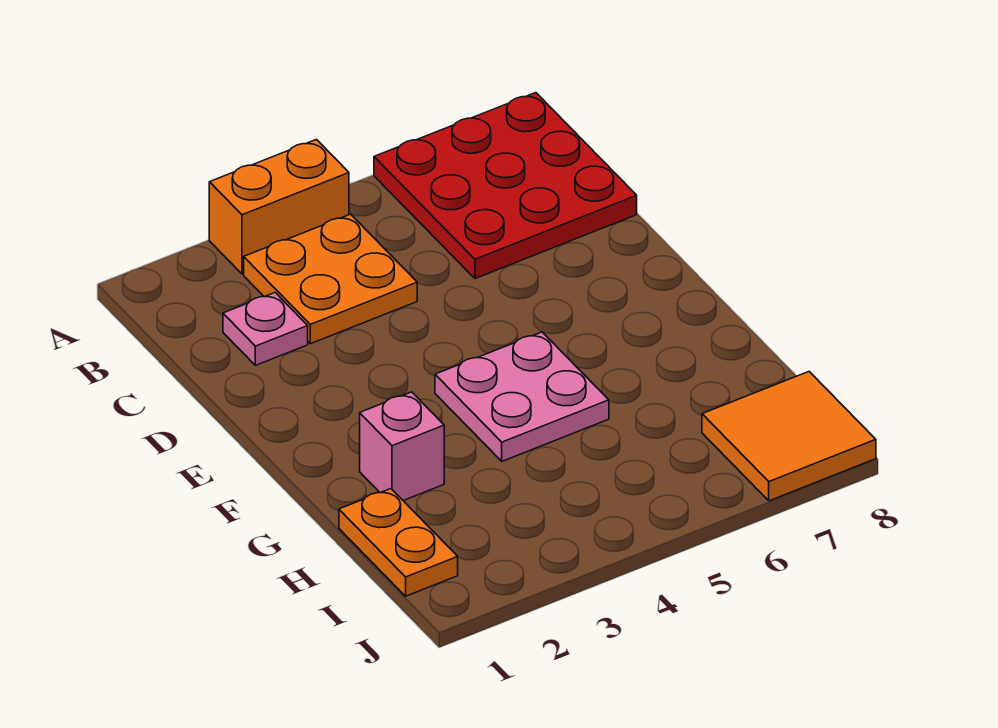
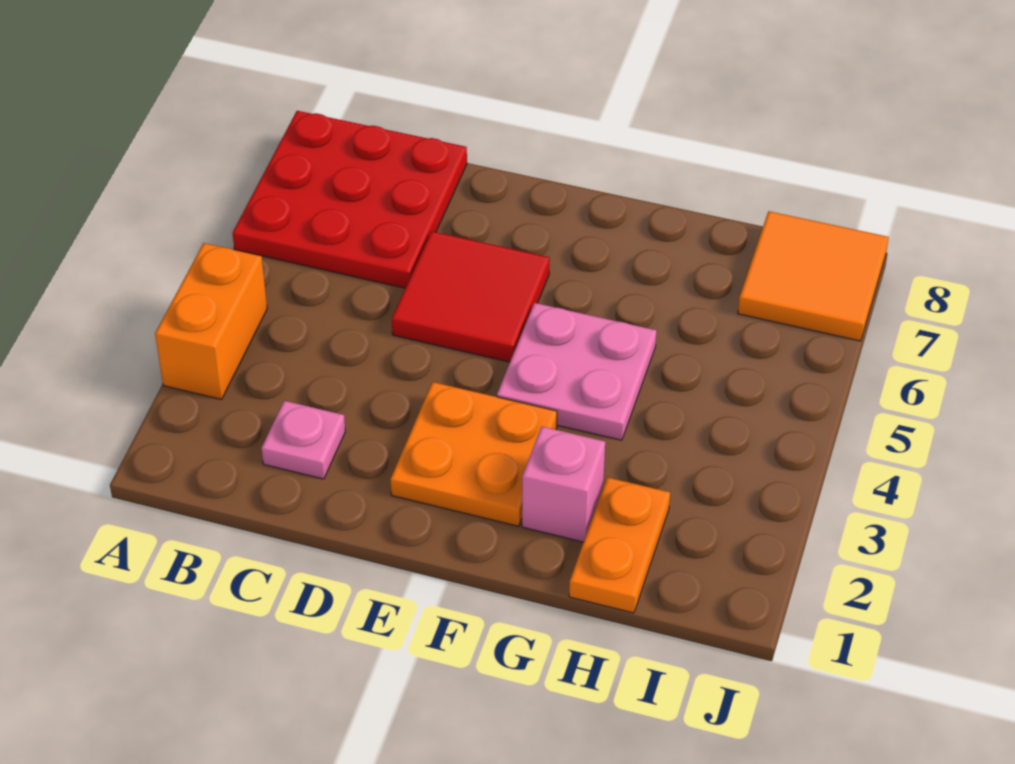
orange 2x2 plate [244,214,417,344] -> orange 2x2 plate moved to [390,382,557,526]
none -> red 2x2 tile [392,231,550,362]
orange 1x2 plate [339,489,458,596] -> orange 1x2 plate turned to [569,477,670,613]

